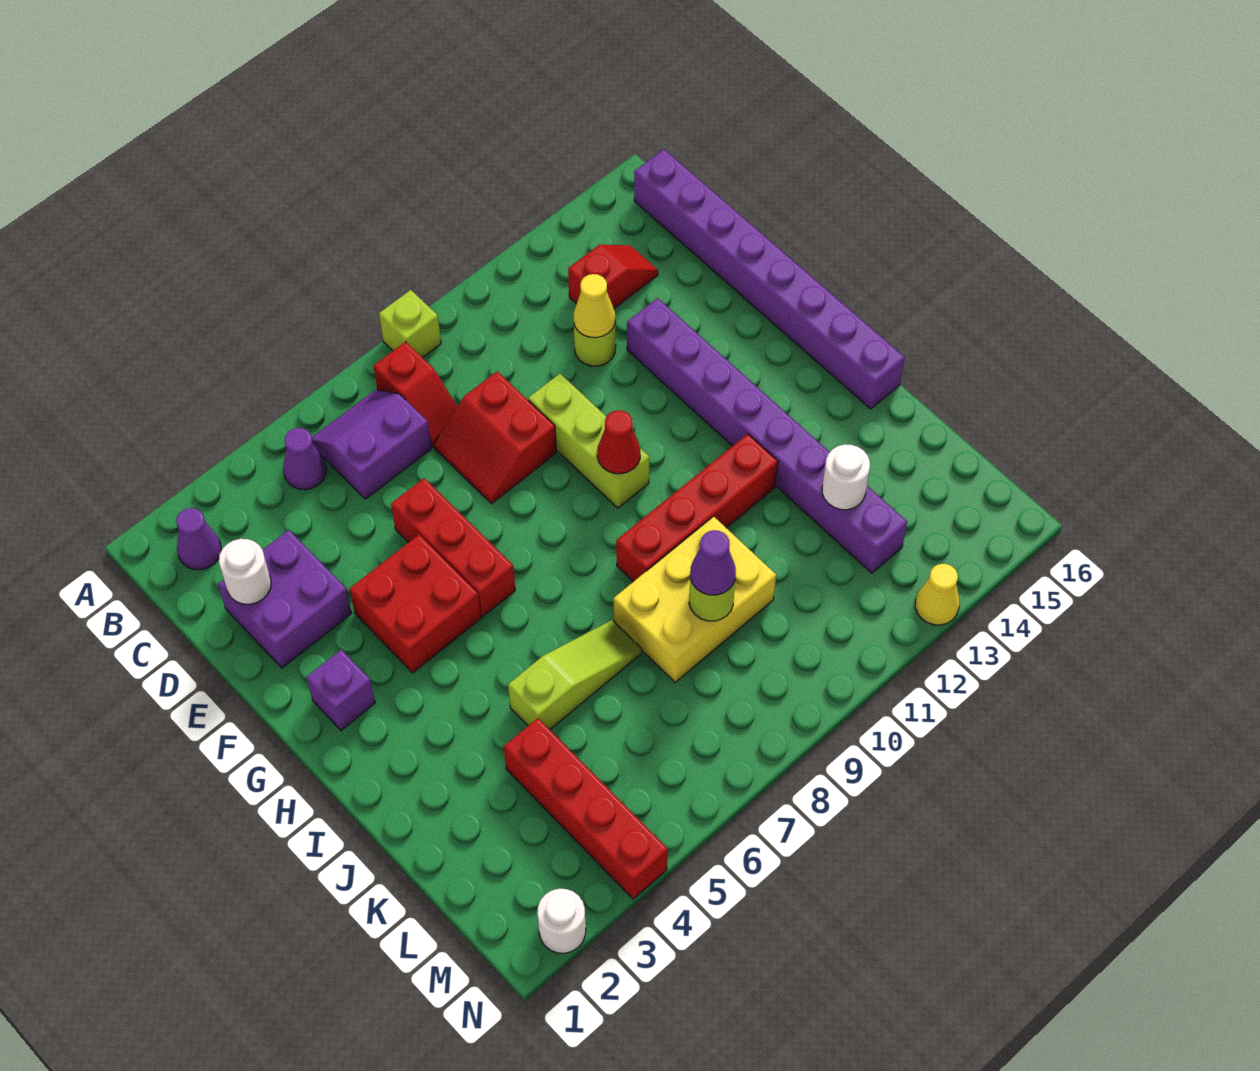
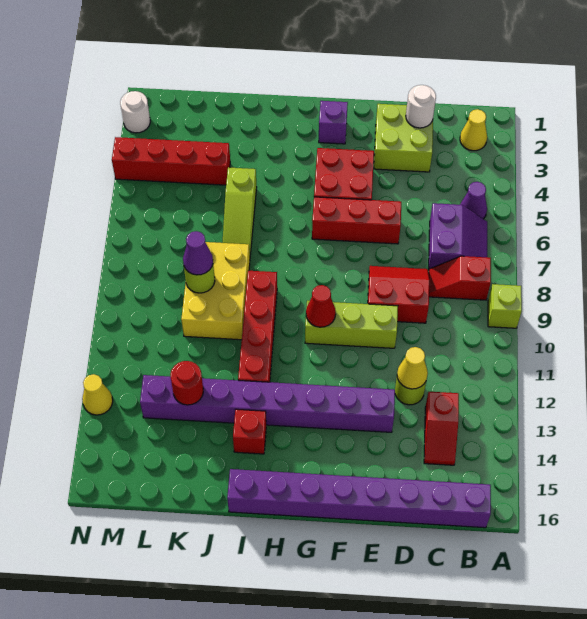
purple 1x1 cone [176,508,221,570] -> yellow 1x1 cone [460,109,487,151]
purple 2x2 brick [218,530,352,668] -> lime 2x2 brick [374,104,433,172]
none -> red 1x1 brick [233,409,266,454]
white 1x1 round brick [822,444,870,510] -> red 1x1 round brick [170,361,203,405]

